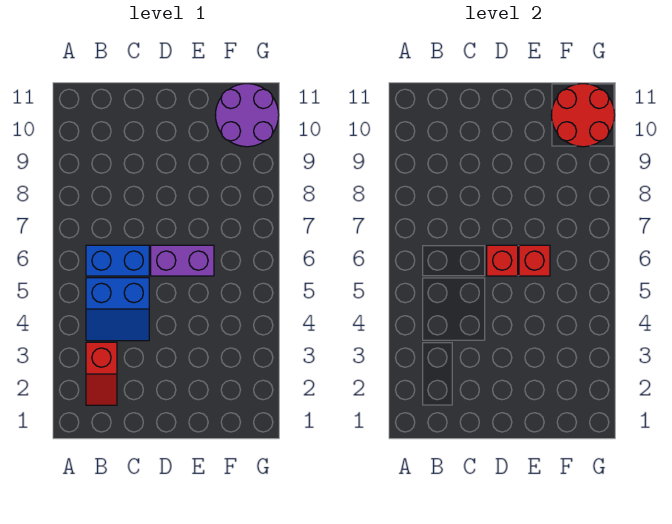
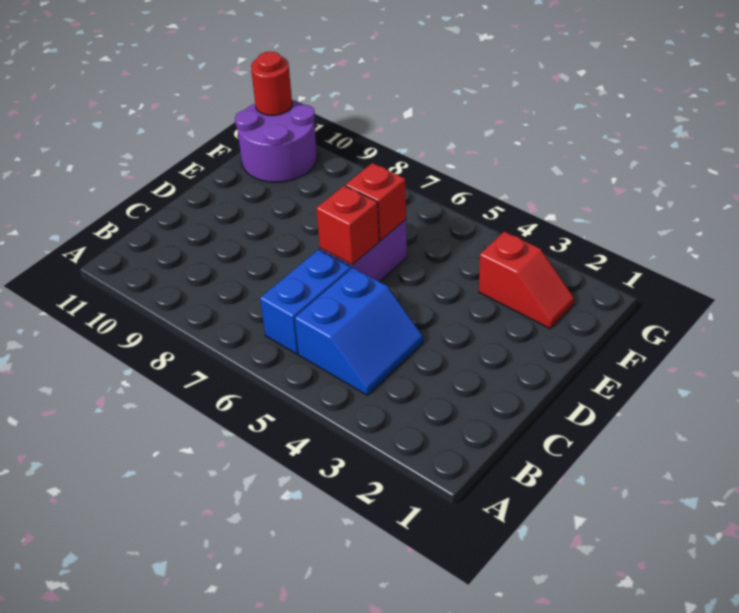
red 1x2 slope [86,342,117,405] -> red 1x2 slope moved to [479,232,574,328]
red 2x2 round brick [551,84,615,147] -> red 1x1 round brick [251,52,292,116]

